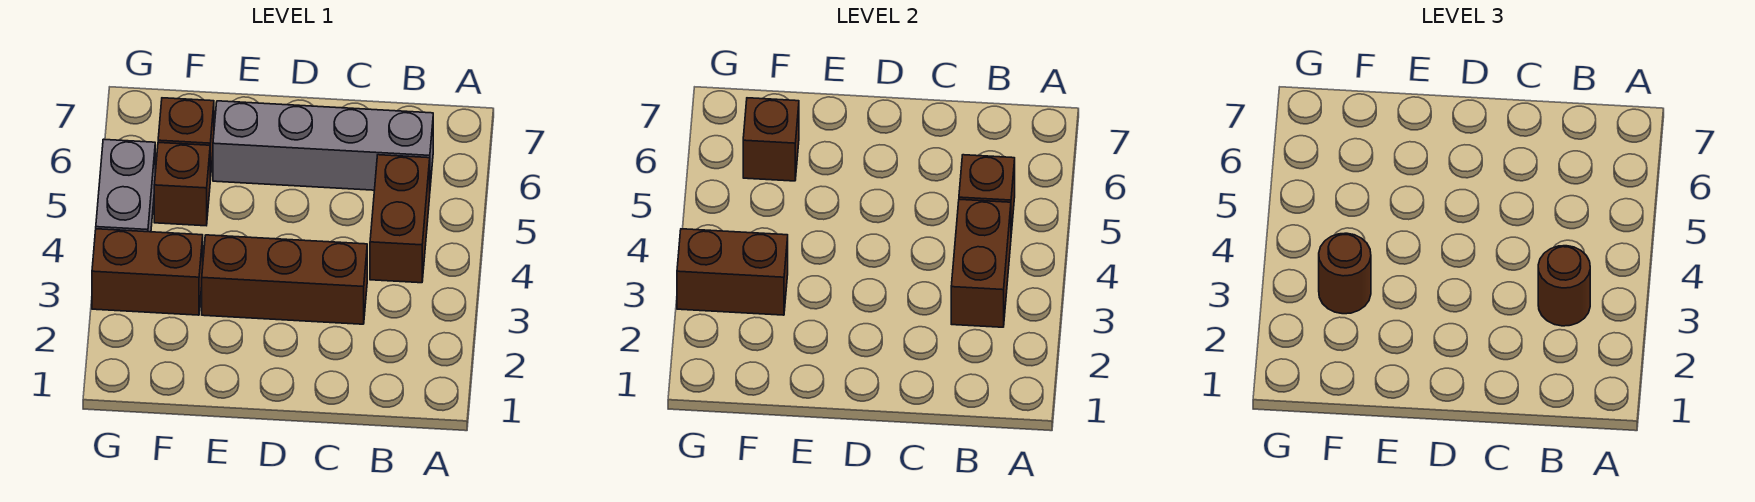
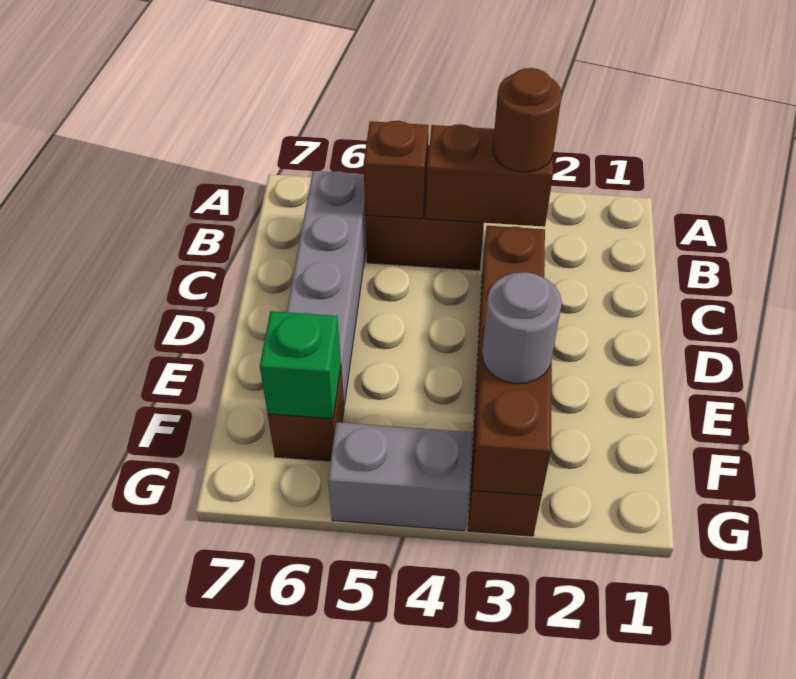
brown 1x1 round brick [1319,233,1371,314] -> grey 1x1 round brick [482,272,562,384]
brown 1x1 brick [154,143,210,226] -> none
brown 1x1 brick [743,98,799,181] -> green 1x1 brick [260,311,341,419]

